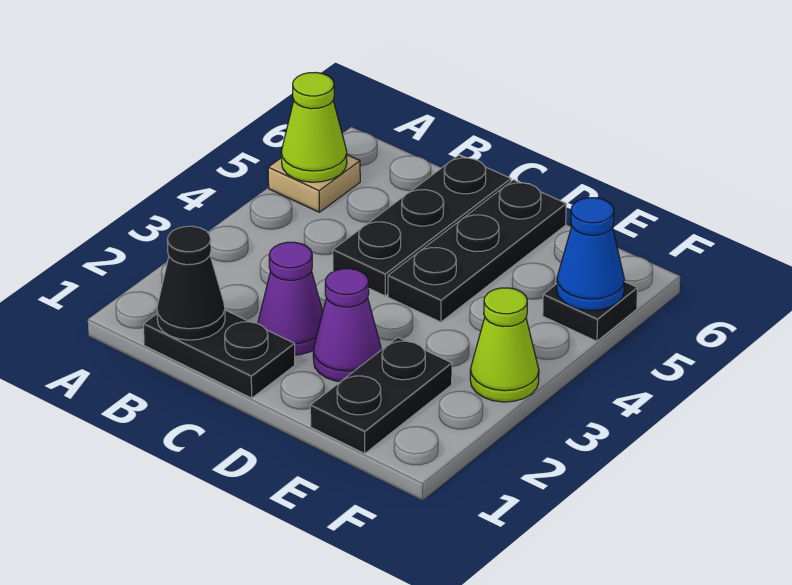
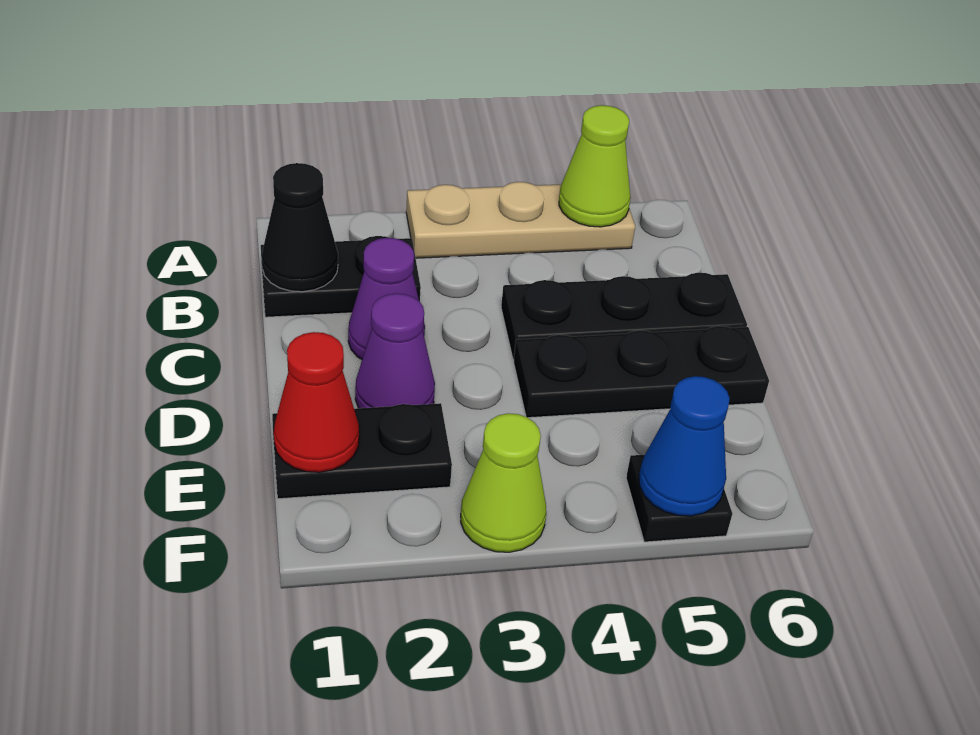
tan 1x1 plate [268,155,360,212] -> tan 1x3 plate [406,182,635,258]
black 1x2 plate [143,310,295,398] -> black 1x2 plate turned to [261,236,421,317]
none -> red 1x1 cone [274,332,359,472]

